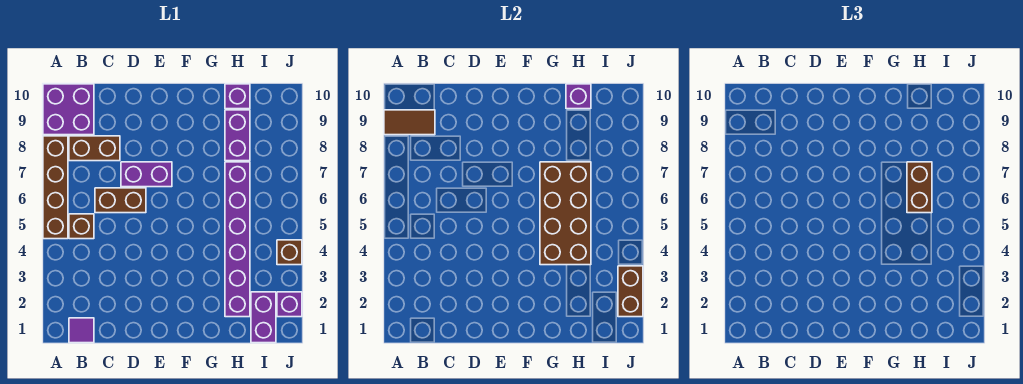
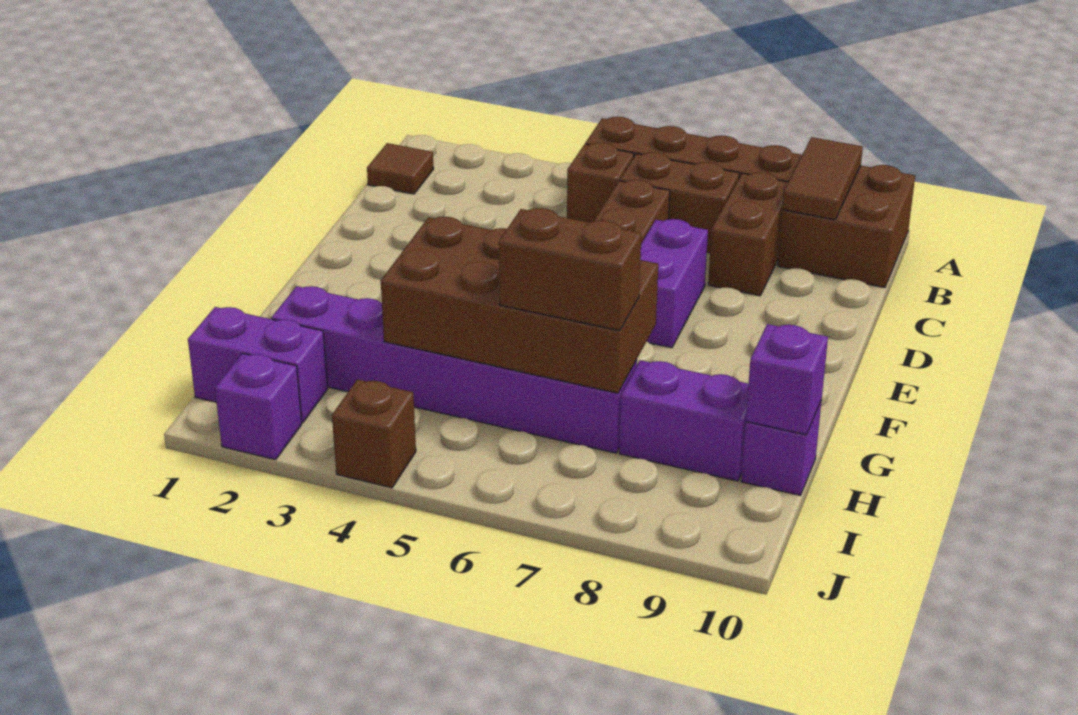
purple 2x2 brick [43,84,94,135] -> brown 2x2 brick [778,165,915,288]
purple 1x1 tile [69,318,94,343] -> brown 1x1 tile [367,143,434,194]
brown 1x2 brick [618,266,643,317] -> brown 1x2 brick moved to [620,152,739,253]

